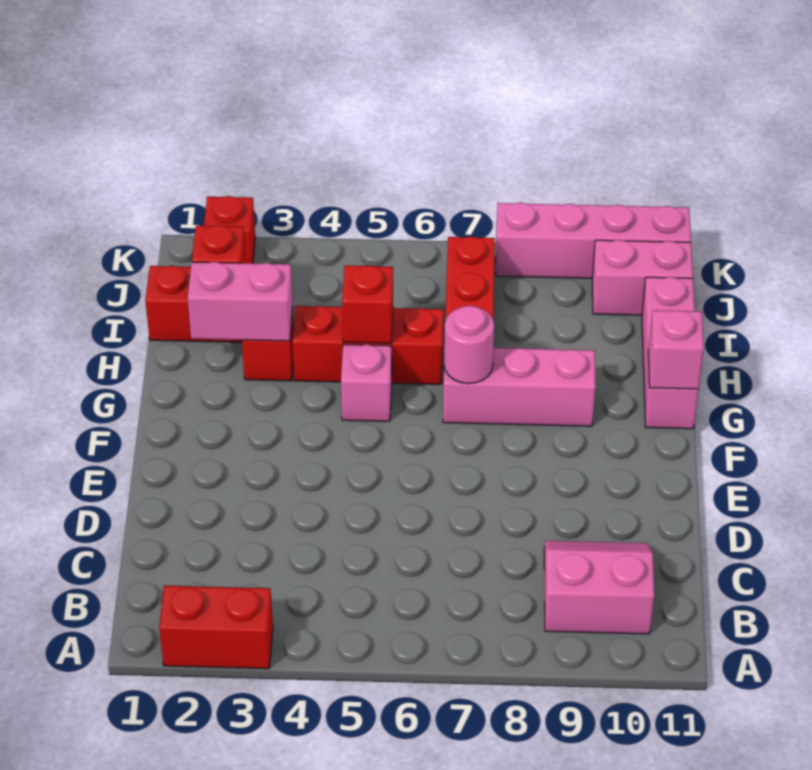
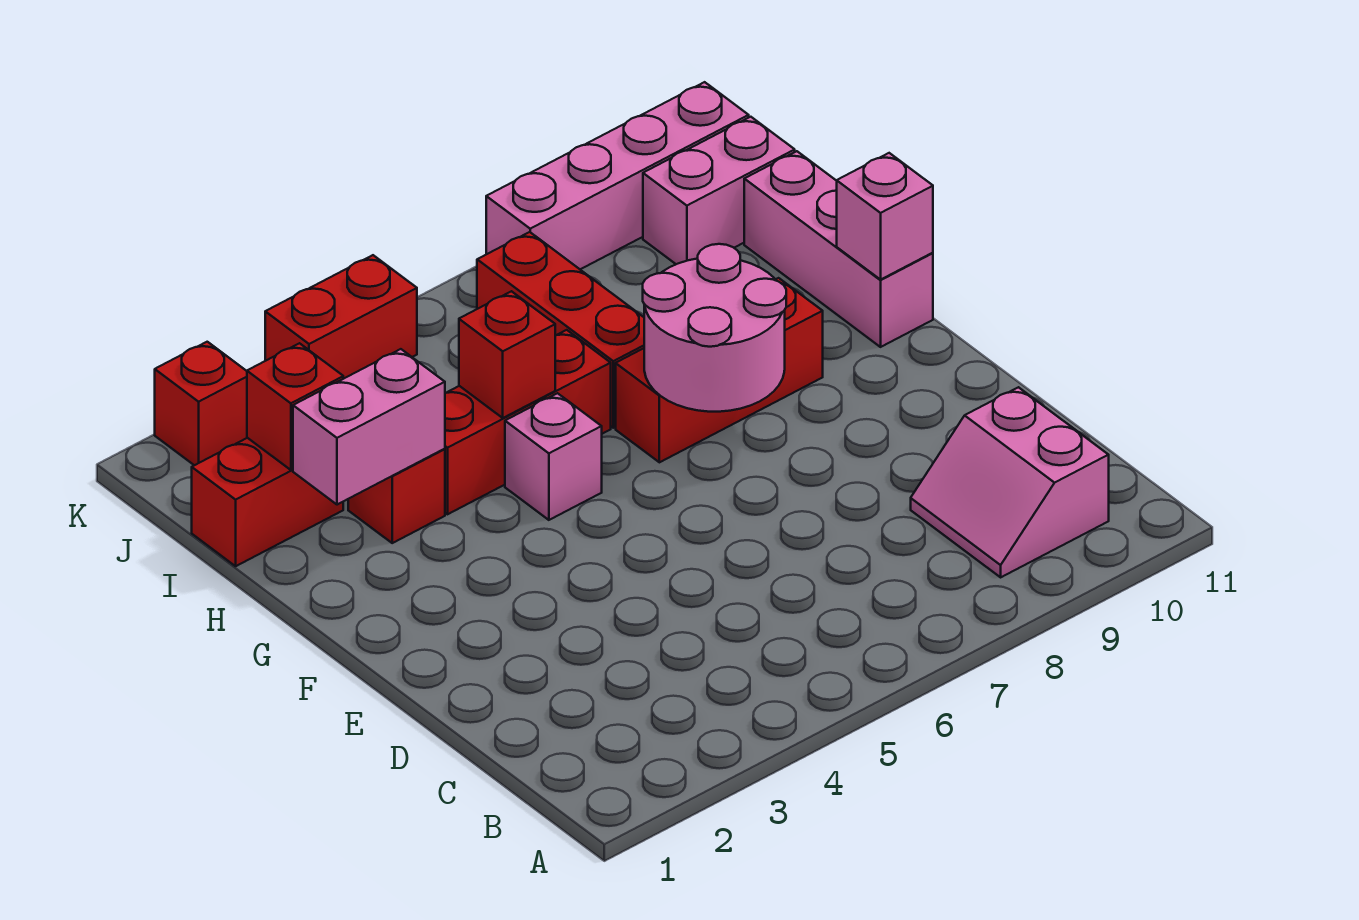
red 1x2 brick [159,586,273,669] -> red 1x2 brick moved to [265,255,417,379]
pink 2x2 slope [544,541,654,634] -> pink 2x2 slope turned to [911,387,1109,577]
pink 1x3 brick [443,348,596,426] -> red 1x3 brick [616,278,823,462]
pink 1x1 round brick [444,306,494,384] -> pink 2x2 round brick [643,244,786,412]

